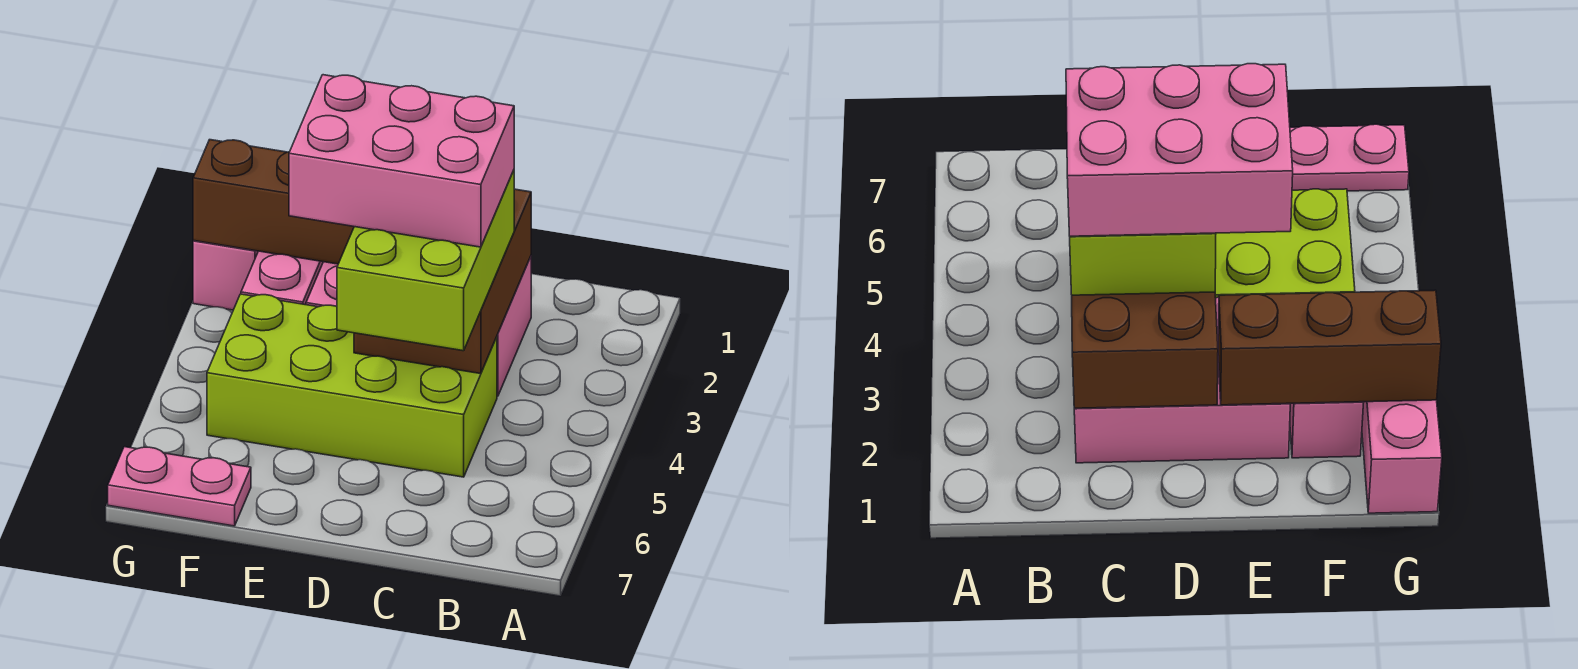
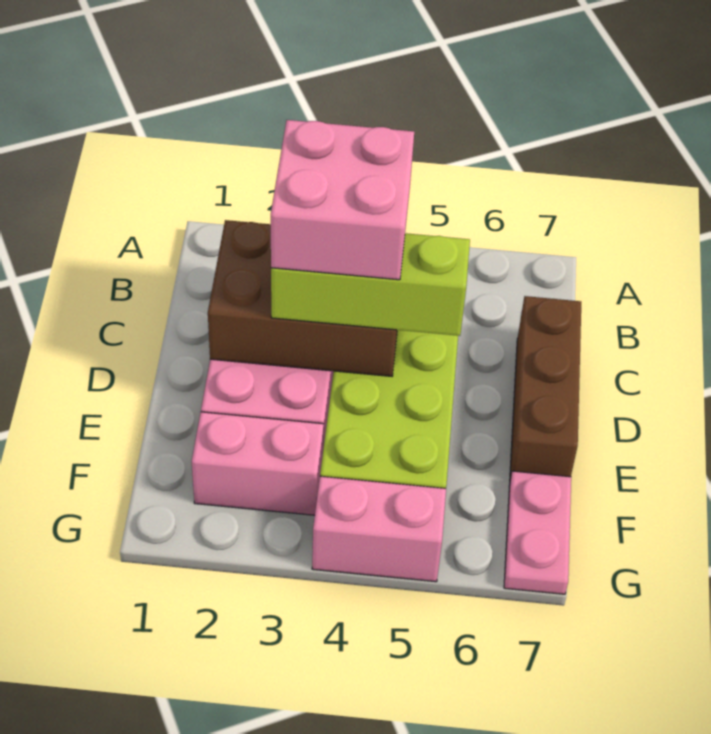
lime 2x3 brick [337,170,514,351] -> lime 1x3 brick [271,233,470,336]
pink 2x3 brick [289,75,514,247] -> pink 2x2 brick [271,120,414,280]
brown 1x3 brick [193,140,354,264] -> brown 1x3 brick moved to [510,296,581,479]
pink 1x2 brick [193,241,258,310] -> pink 1x2 brick moved to [312,476,446,582]

